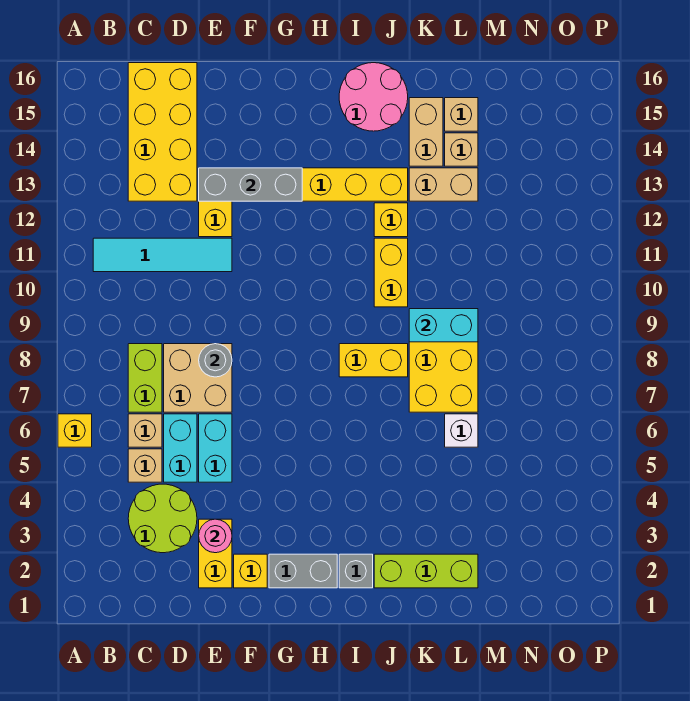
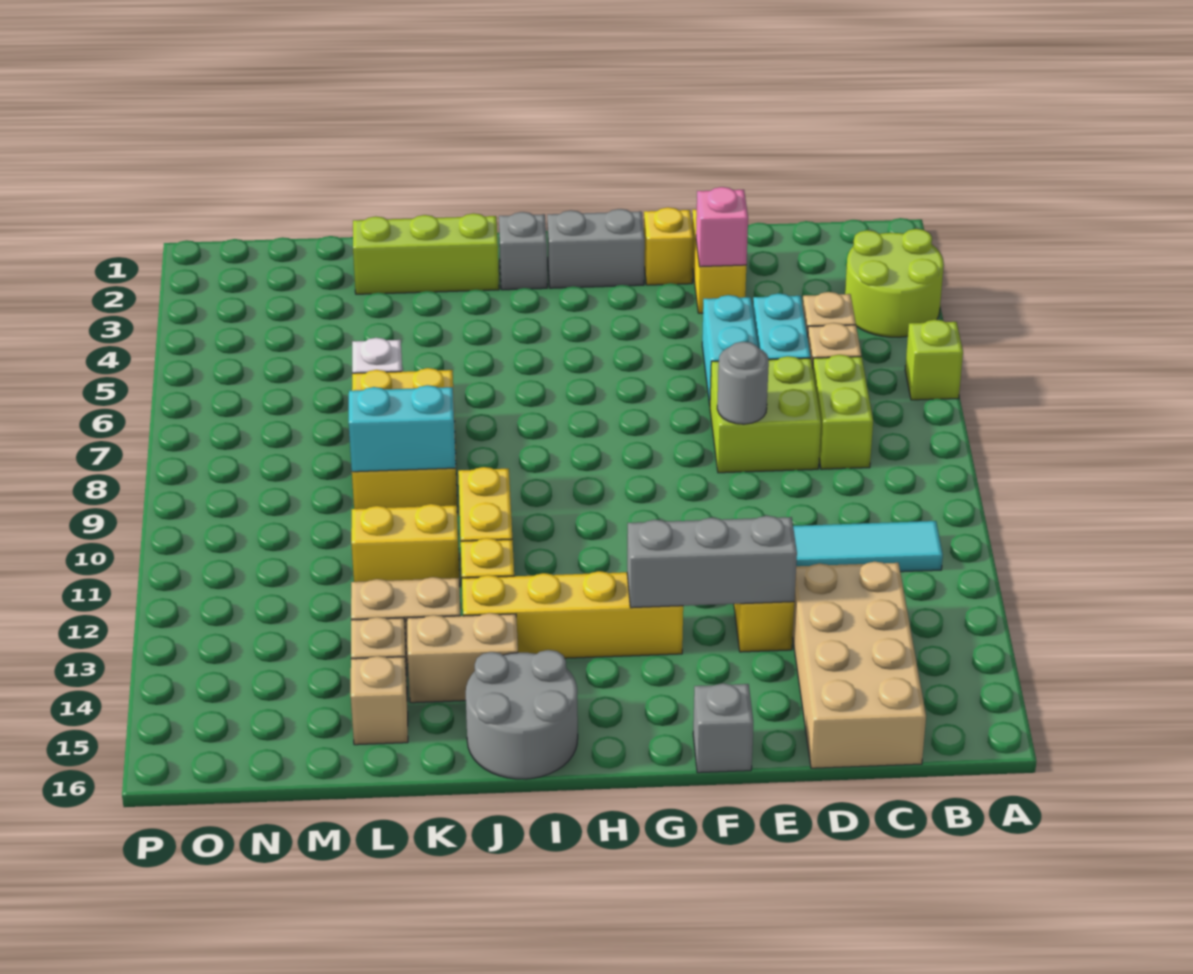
yellow 1x1 brick [58,414,92,447] -> lime 1x1 brick [905,320,963,400]
lime 2x2 round brick [128,484,197,553] -> lime 2x2 round brick moved to [845,229,944,337]
yellow 2x4 brick [128,63,197,201] -> tan 2x4 brick [793,562,926,768]
tan 2x2 brick [164,344,232,412] -> lime 2x2 brick [710,356,821,473]
pink 1x1 round brick [199,519,232,553] -> pink 1x1 brick [696,187,748,267]
none -> grey 1x1 brick [693,683,753,773]
yellow 1x2 brick [339,344,408,377] -> yellow 1x2 brick moved to [351,504,460,586]
pink 2x2 round brick [339,63,408,131] -> grey 2x2 round brick [466,650,578,779]
tan 1x2 brick [409,98,443,166] -> tan 1x2 brick turned to [407,613,518,703]

